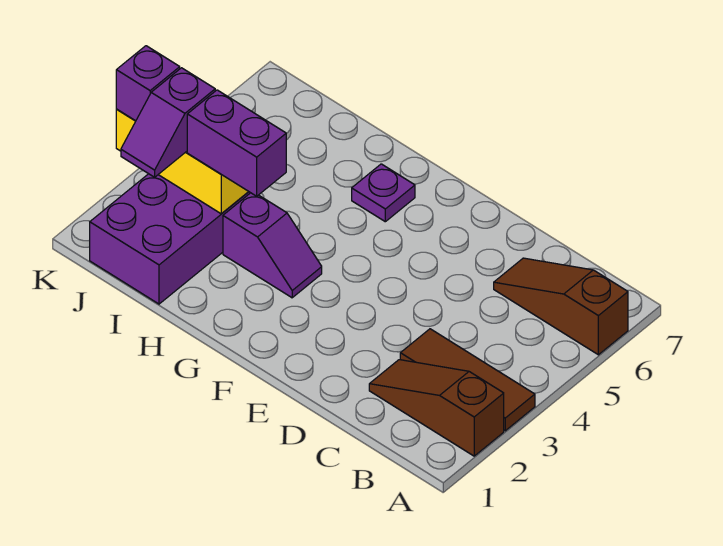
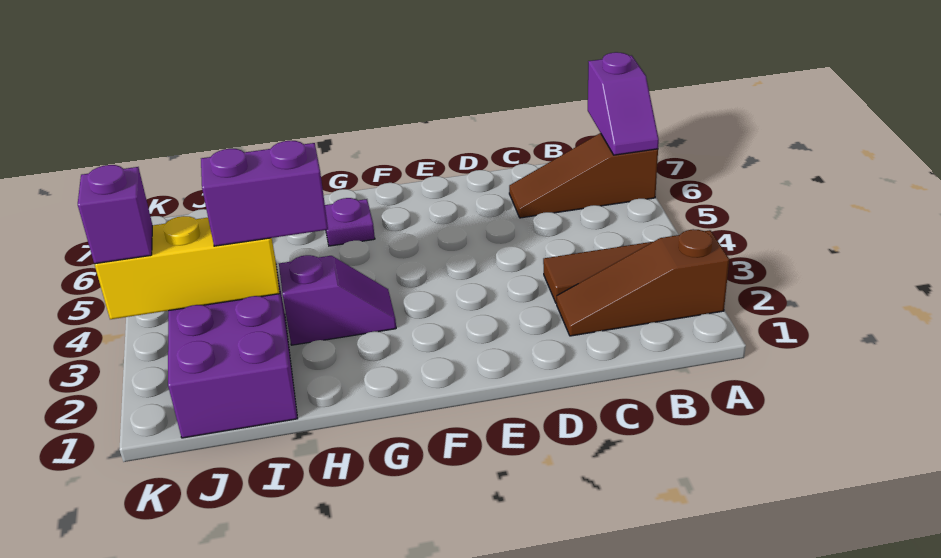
purple 1x2 slope [121,68,215,177] -> purple 1x2 slope moved to [588,52,659,155]

